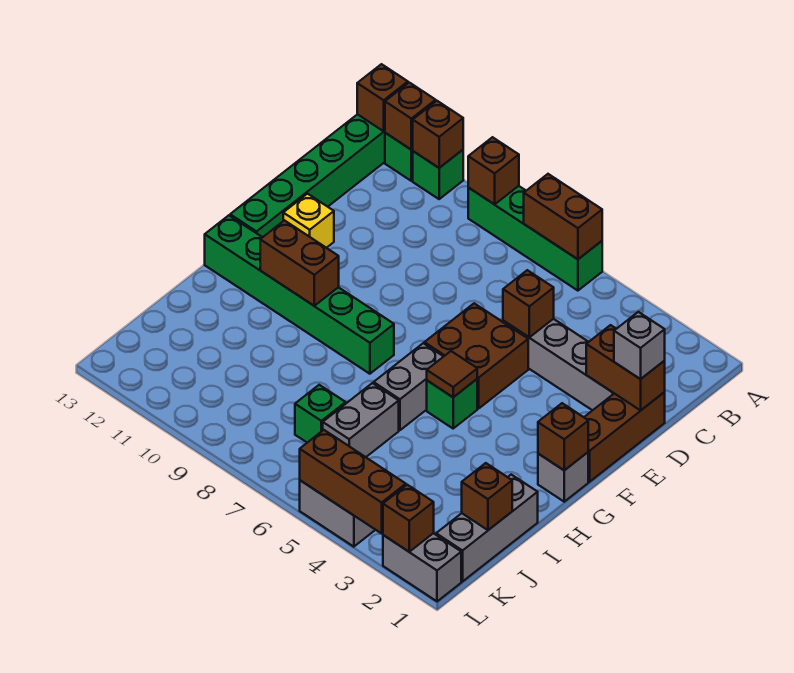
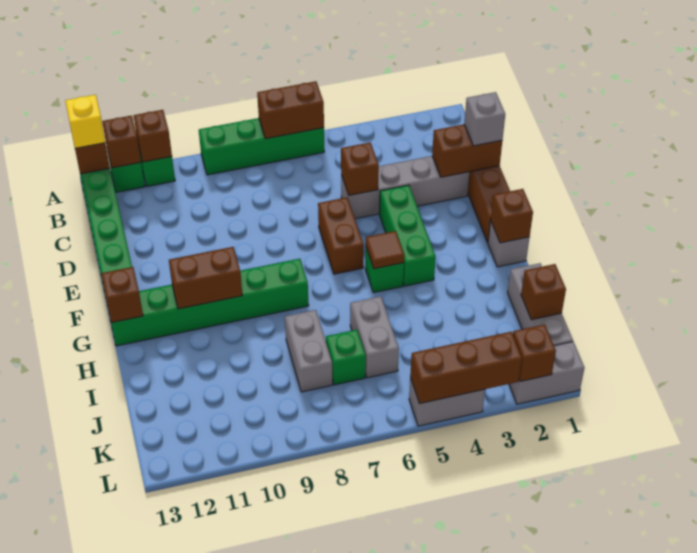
brown 1x1 brick [468,137,519,204] -> brown 1x1 brick moved to [101,267,143,323]
none -> green 1x3 brick [379,185,436,286]
brown 2x2 brick [424,303,528,409] -> brown 1x2 brick [318,197,364,274]
yellow 1x1 brick [283,194,334,248] -> yellow 1x1 brick moved to [65,95,105,148]
grey 1x2 brick [374,343,444,430] -> grey 1x2 brick moved to [285,310,333,392]

